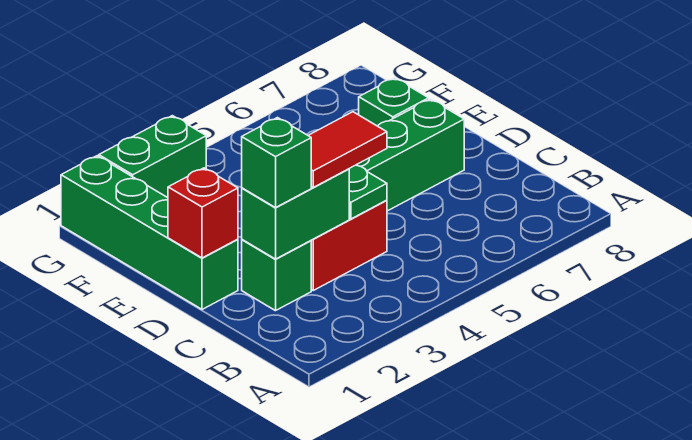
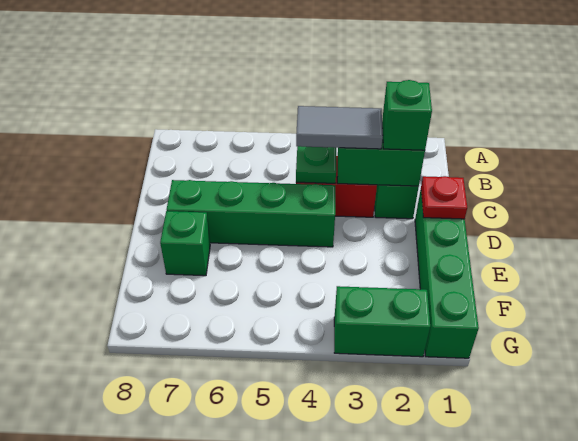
red 1x2 tile [308,112,387,187] -> grey 1x2 tile [296,106,383,149]
red 1x1 brick [168,168,238,258] -> red 1x1 plate [421,176,467,219]

